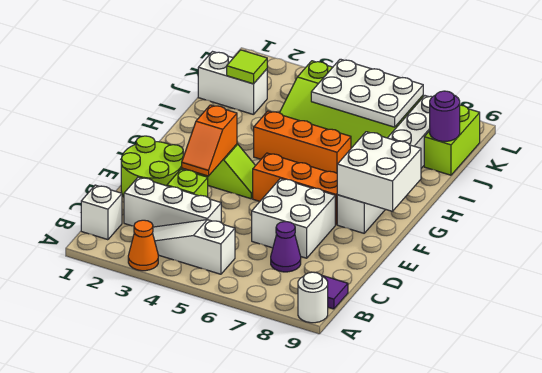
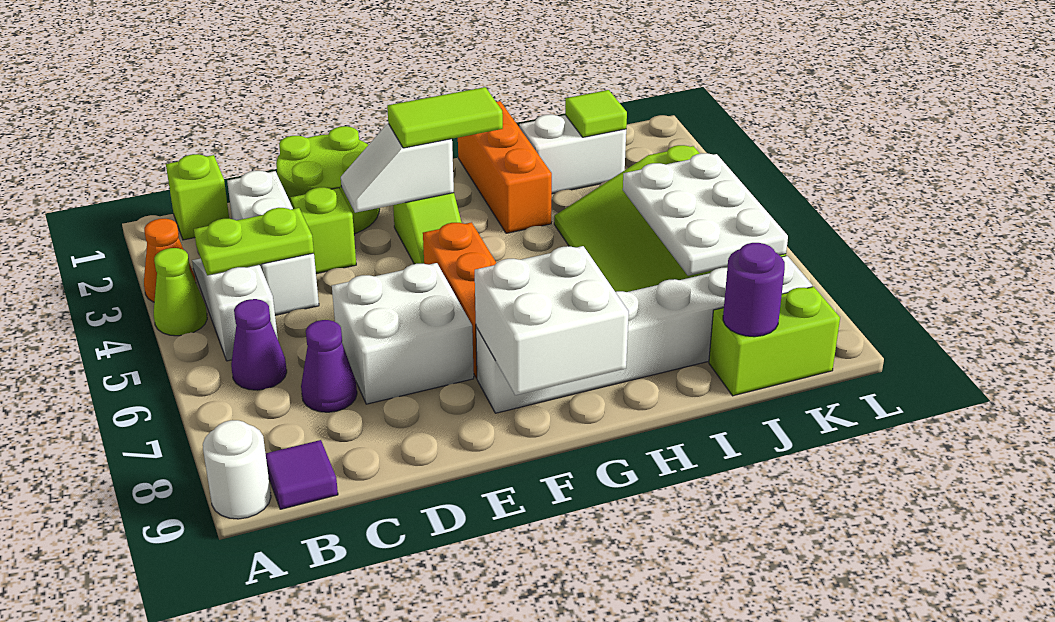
none -> lime 1x1 cone [154,248,207,336]
white 1x1 brick [81,185,122,240] -> lime 1x1 brick [166,154,229,240]
none -> lime 1x2 plate [194,208,314,275]
none -> purple 1x1 cone [231,299,287,390]
orange 1x2 slope [182,105,237,176] -> white 1x2 slope [341,124,454,213]
none -> lime 1x2 tile [387,87,503,148]
orange 1x3 brick [254,111,351,173] -> orange 1x3 brick moved to [458,101,552,233]
white 1x2 brick [198,52,267,115] -> white 1x2 brick turned to [519,115,626,194]

